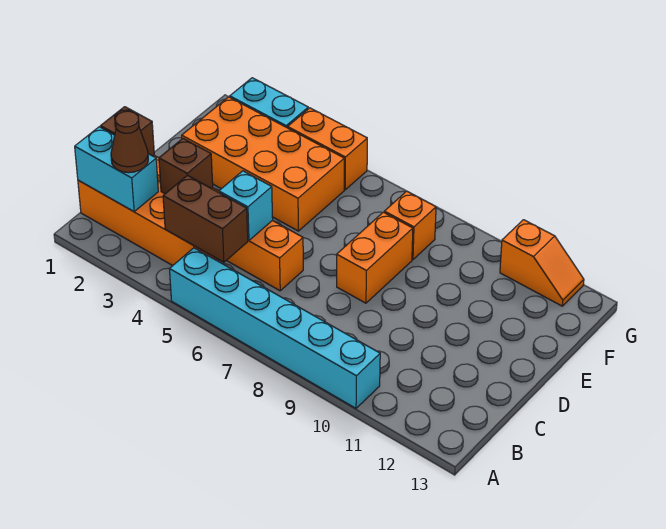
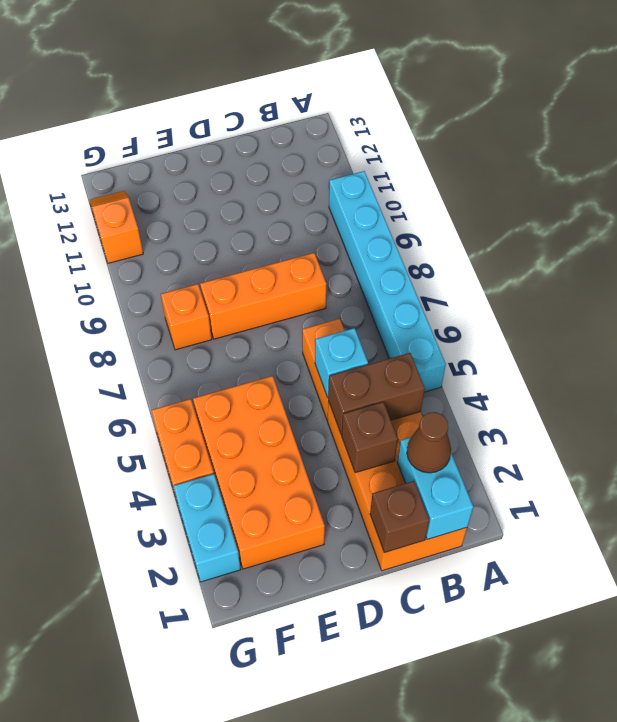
brown 1x2 brick [163,175,248,262] -> brown 1x2 brick turned to [328,353,425,435]
orange 1x2 brick [337,212,413,303] -> orange 1x3 brick [200,253,326,339]

